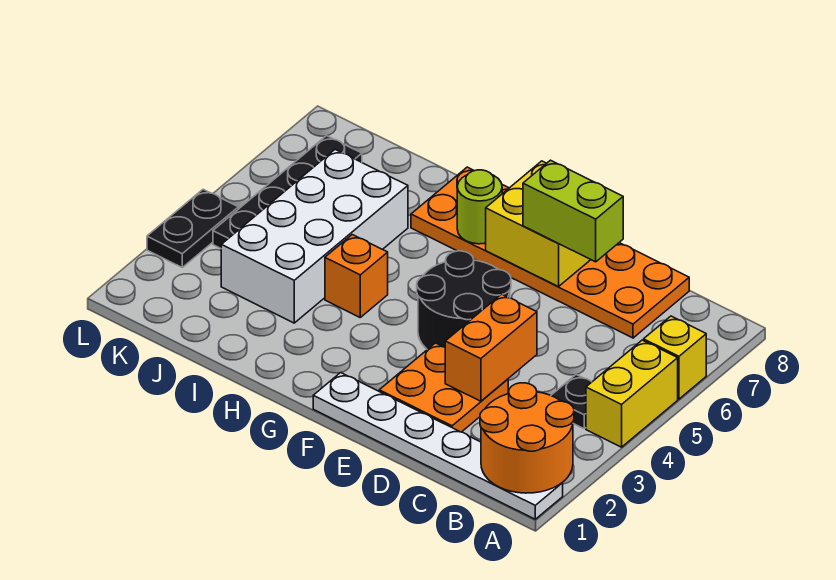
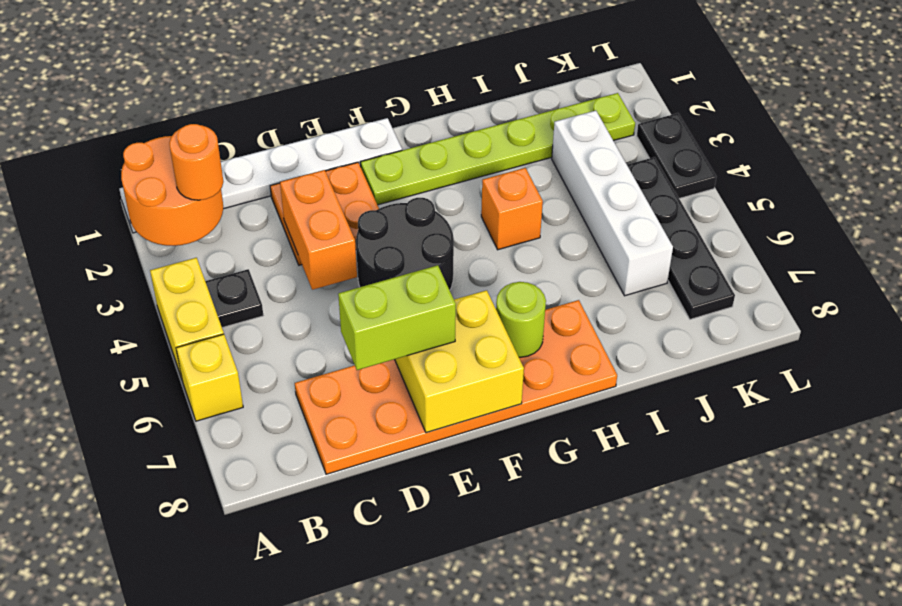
none -> orange 1x1 round brick [169,124,223,200]
none -> lime 1x6 plate [361,93,635,205]
white 2x4 brick [221,150,408,323] -> white 1x4 brick [552,111,673,296]

